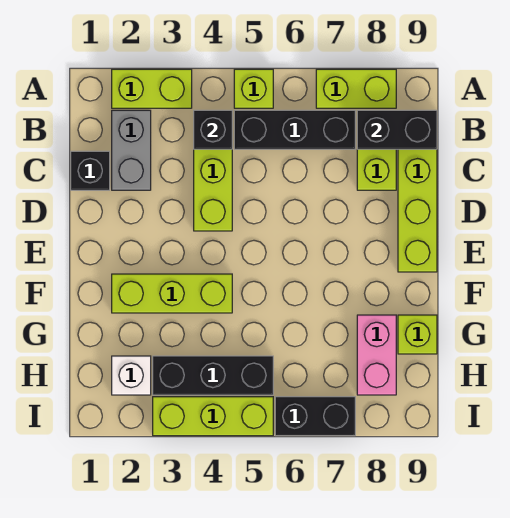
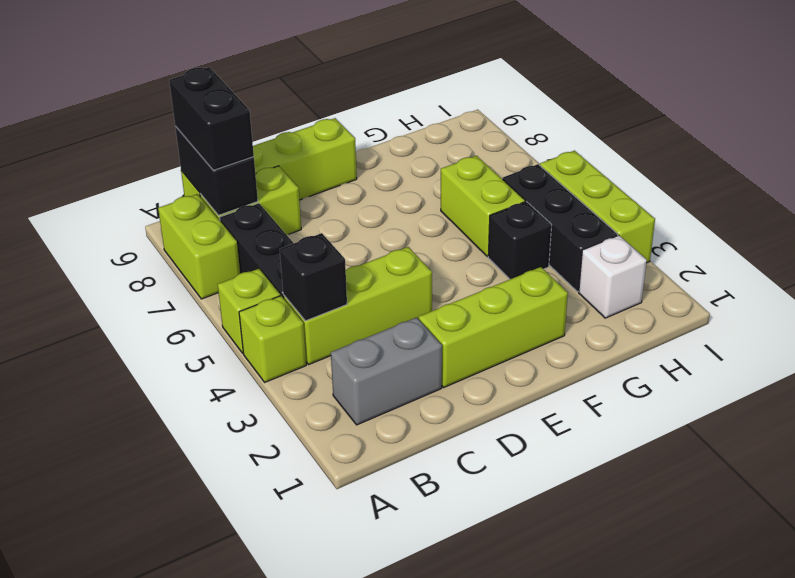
lime 1x2 brick [112,69,192,108] -> lime 1x2 brick moved to [441,156,525,257]
black 1x1 brick [71,151,110,190] -> black 1x1 brick moved to [488,201,552,279]
lime 1x3 brick [112,274,232,313] -> lime 1x3 brick turned to [419,267,568,387]
pink 1x2 brick [357,315,396,395] -> none
lime 1x1 brick [398,315,437,354] -> lime 1x1 brick moved to [239,296,306,382]
black 1x2 brick [275,397,355,436] -> black 1x2 brick moved to [169,67,254,170]

